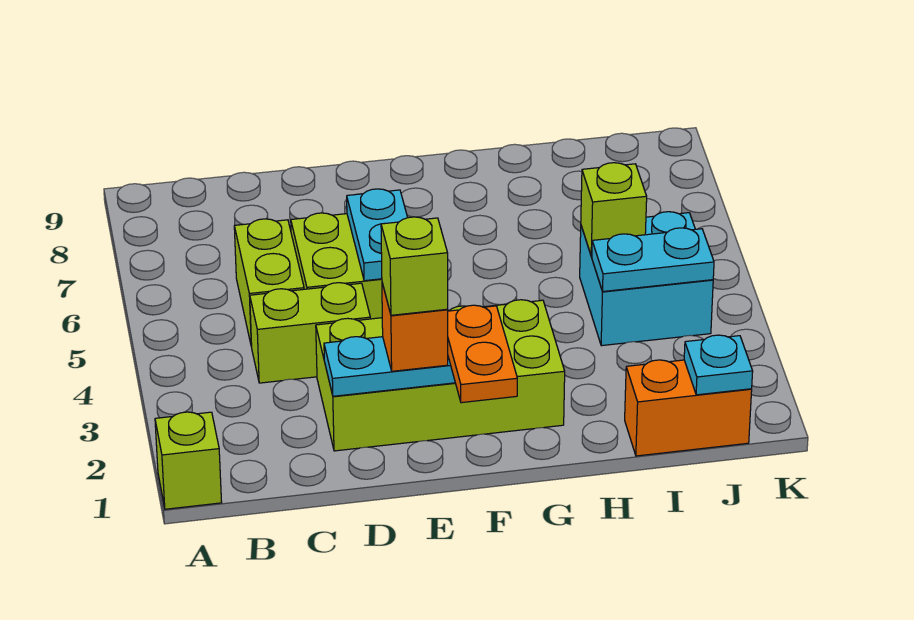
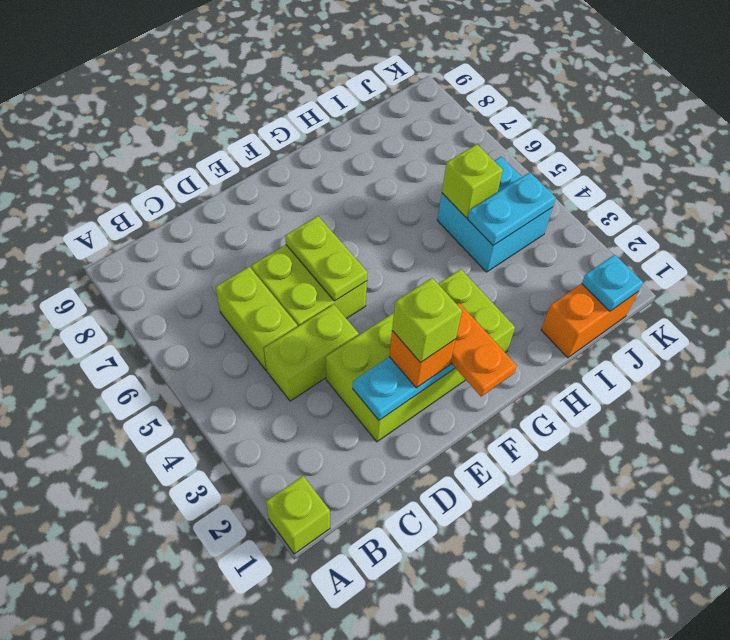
cyan 1x2 plate [347,189,408,281] -> lime 1x2 plate [285,216,368,301]

